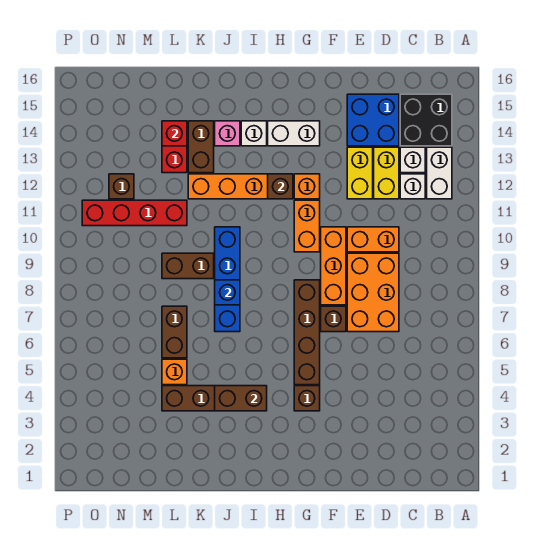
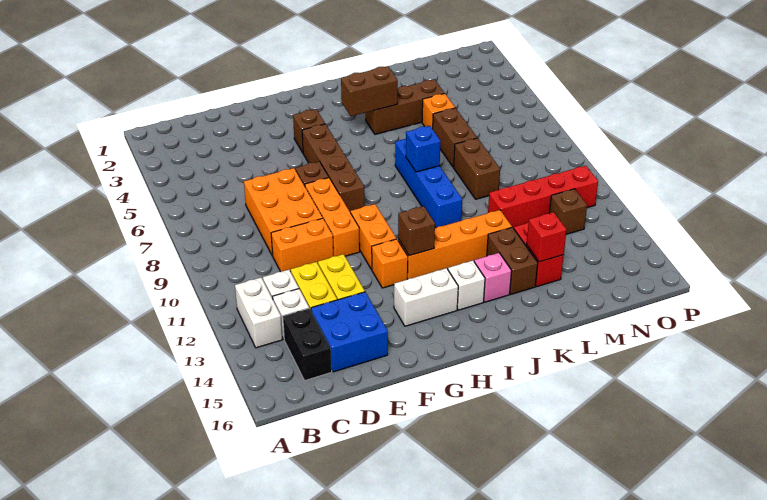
black 2x2 brick [400,94,452,146] -> black 1x2 brick [283,308,332,381]
brown 1x2 brick [162,253,214,279] -> brown 1x2 brick turned to [454,138,500,199]

